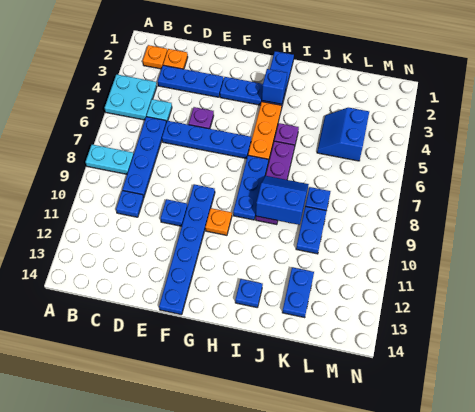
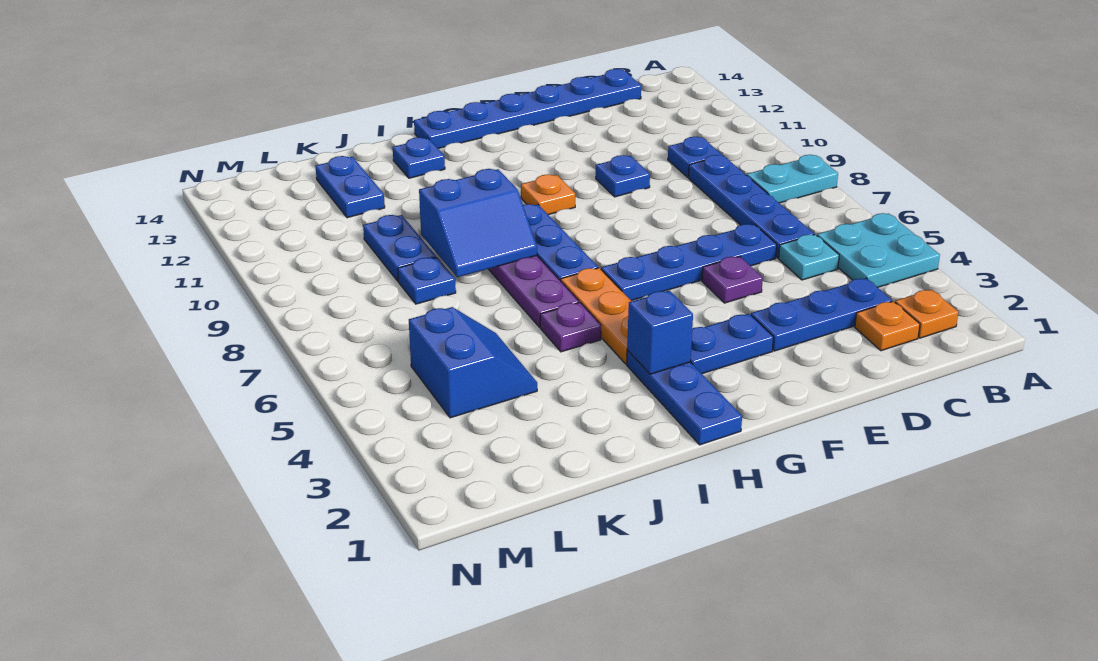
blue 1x6 plate [159,184,215,315] -> blue 1x6 plate turned to [414,69,641,149]

